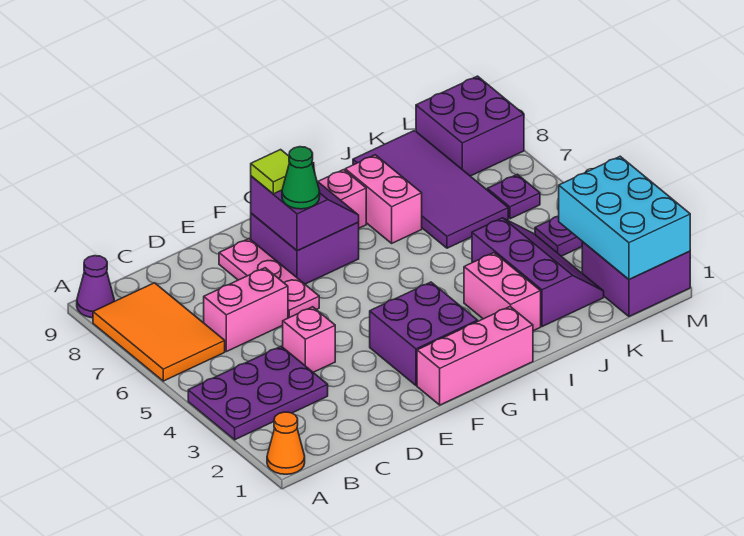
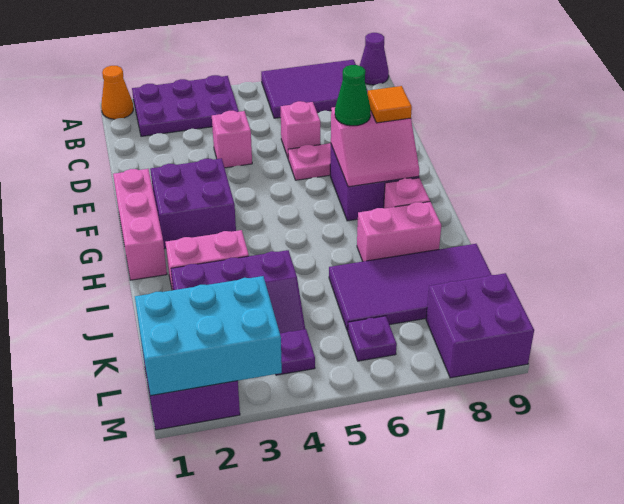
purple 2x3 plate [188,346,328,440] -> purple 2x3 plate turned to [132,75,239,136]
orange 2x3 tile [93,283,225,381] -> purple 2x3 tile [261,60,368,118]
pink 1x2 brick [204,268,288,352] -> pink 1x1 brick [281,101,320,157]
purple 2x2 slope [251,176,359,251] -> pink 2x2 slope [331,107,419,187]
lime 1x1 tile [251,150,290,194] -> orange 1x1 tile [368,86,412,123]

